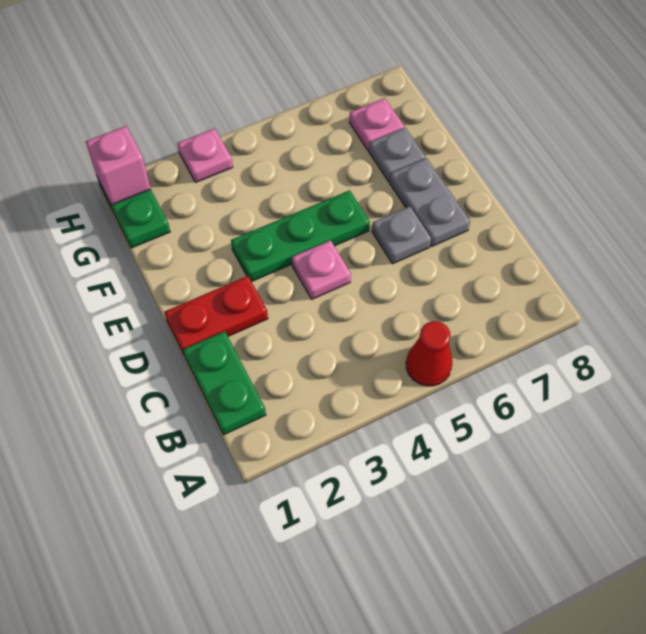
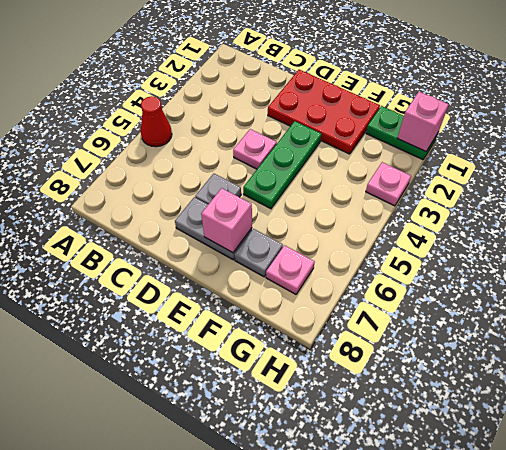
green 1x2 plate [183,331,266,435] -> none
red 1x2 plate [164,276,268,354] -> red 2x3 plate [268,70,380,154]
none -> pink 1x1 brick [201,188,252,253]

